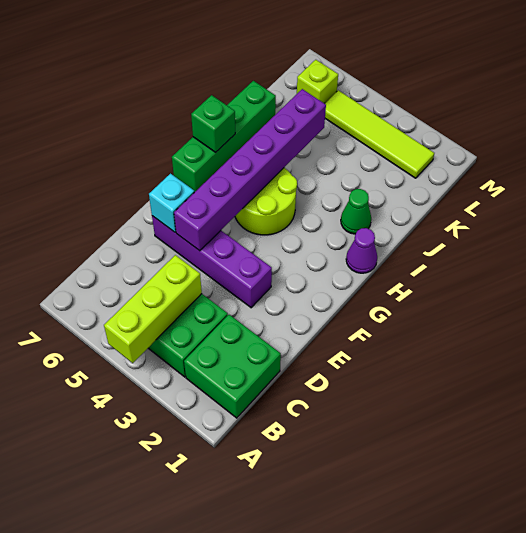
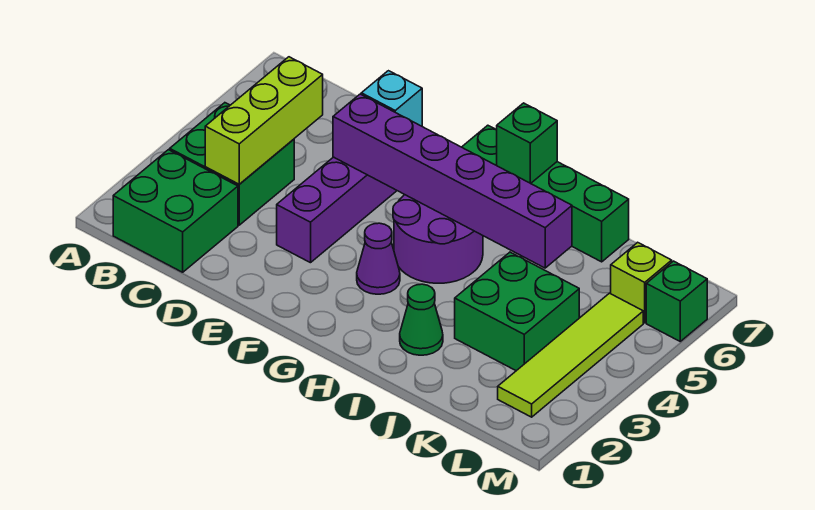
lime 1x3 brick [104,255,202,363] -> lime 1x3 brick turned to [205,57,323,184]
lime 2x2 round brick [235,168,297,235] -> purple 2x2 round brick [393,195,483,283]
purple 1x1 cone [346,228,377,273] -> purple 1x1 cone moved to [357,223,400,294]
none -> green 2x2 brick [455,252,579,371]
none -> green 1x1 brick [646,261,707,341]

